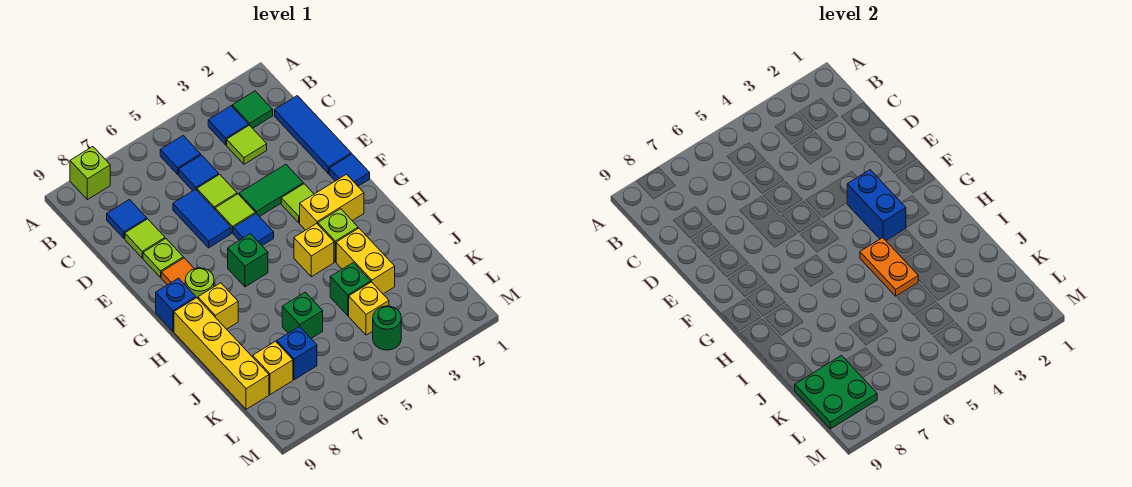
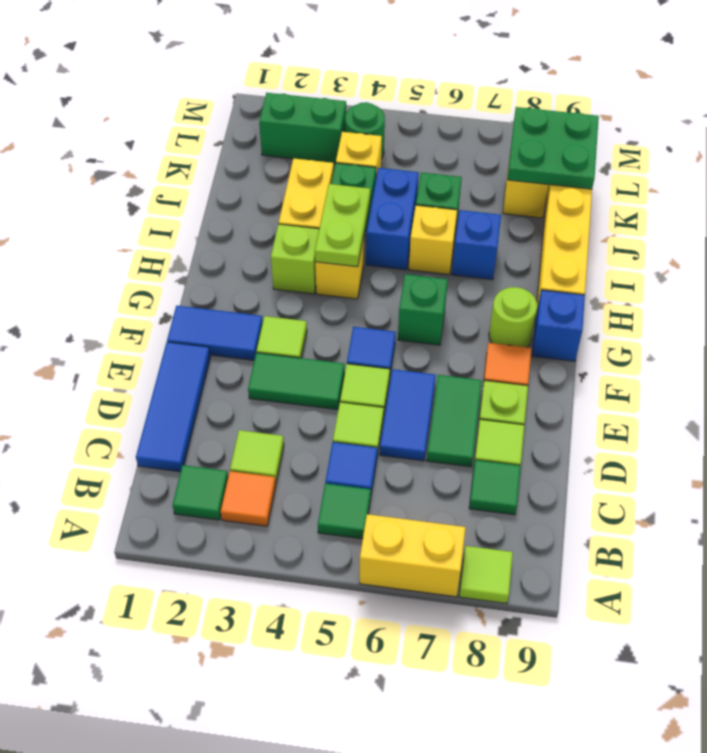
lime 1x1 brick [70,147,110,200] -> lime 1x1 tile [459,546,513,604]
blue 1x1 tile [208,106,249,145] -> orange 1x1 tile [221,471,276,526]
blue 1x1 tile [160,136,201,174] -> green 1x1 tile [318,483,371,539]
blue 1x1 tile [107,199,147,239] -> green 1x1 tile [469,460,521,515]
none -> green 1x2 tile [427,375,482,467]
blue 1x1 tile [329,154,370,186] -> blue 1x2 tile [167,306,263,360]
blue 1x2 brick [847,170,906,240] -> blue 1x2 brick moved to [366,168,419,270]
yellow 1x2 brick [300,174,364,230] -> yellow 1x2 brick moved to [360,514,466,597]
orange 1x2 plate [860,238,918,296] -> lime 1x2 plate [315,184,370,267]
yellow 1x1 brick [198,283,238,329] -> yellow 1x1 brick moved to [409,205,457,275]
blue 1x1 brick [277,327,317,380] -> blue 1x1 brick moved to [452,210,501,280]
none -> green 1x2 brick [259,93,346,163]

